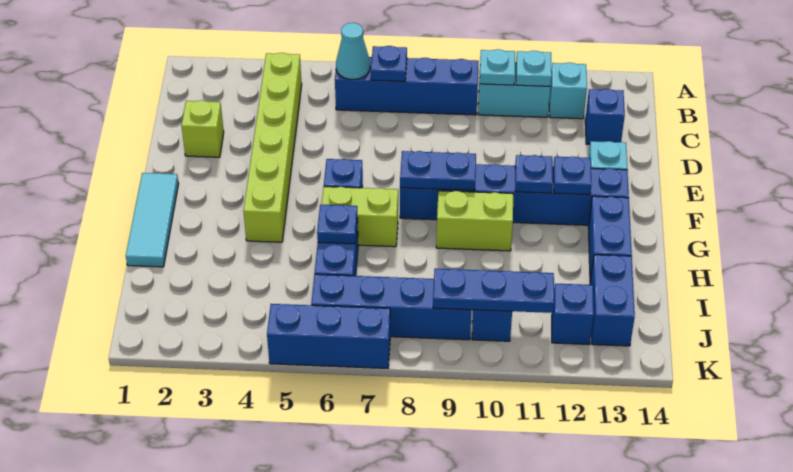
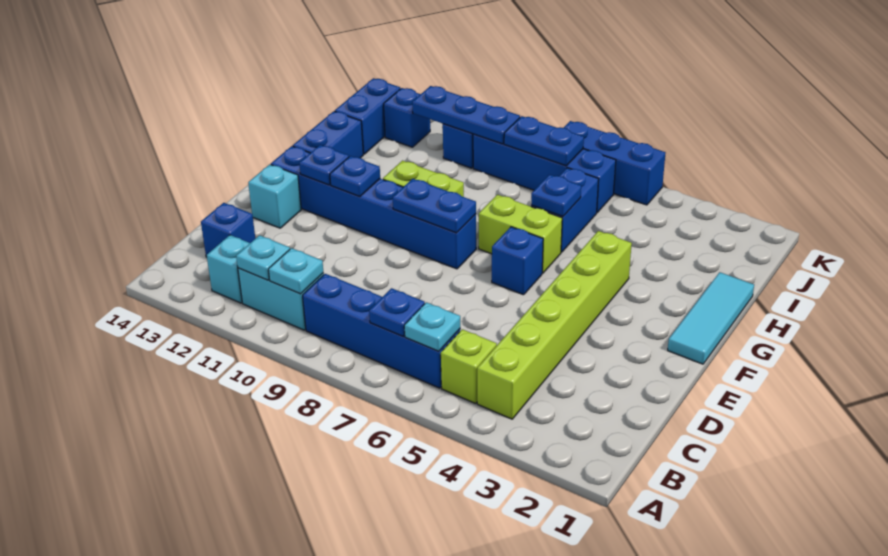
cyan 1x1 cone [336,23,370,80] -> cyan 1x1 plate [404,302,460,351]
lime 1x1 brick [181,100,224,157] -> lime 1x1 brick moved to [441,329,497,403]
none -> blue 1x2 plate [504,116,584,166]

